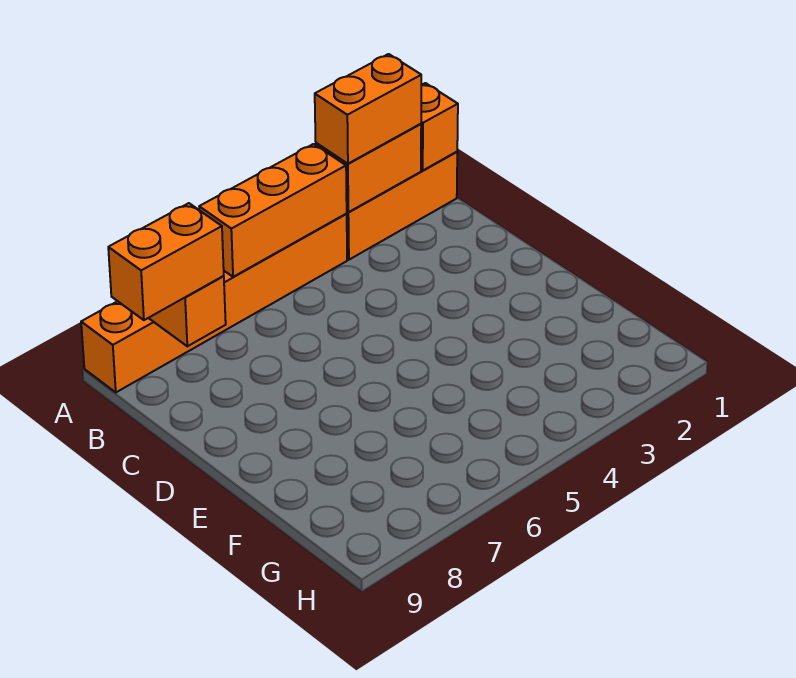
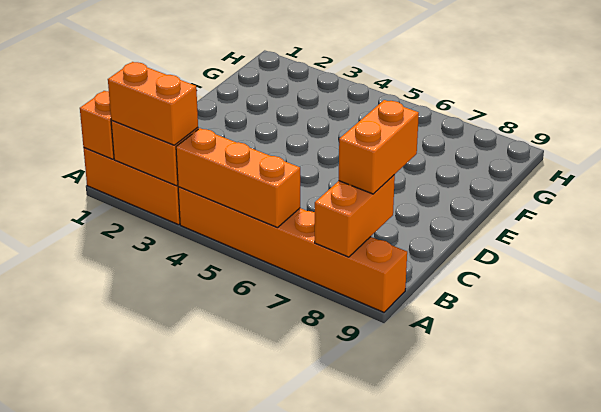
orange 1x2 brick [108,203,224,320] -> orange 1x2 brick turned to [339,100,419,194]

